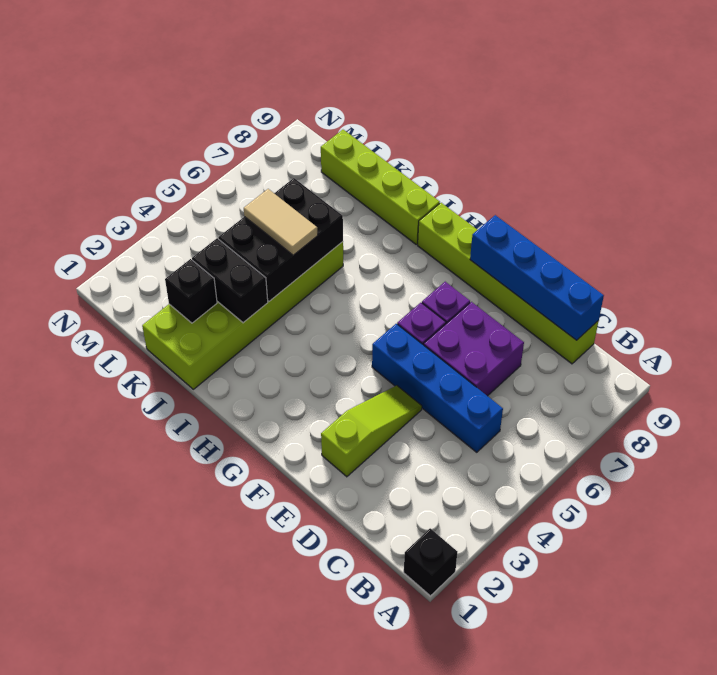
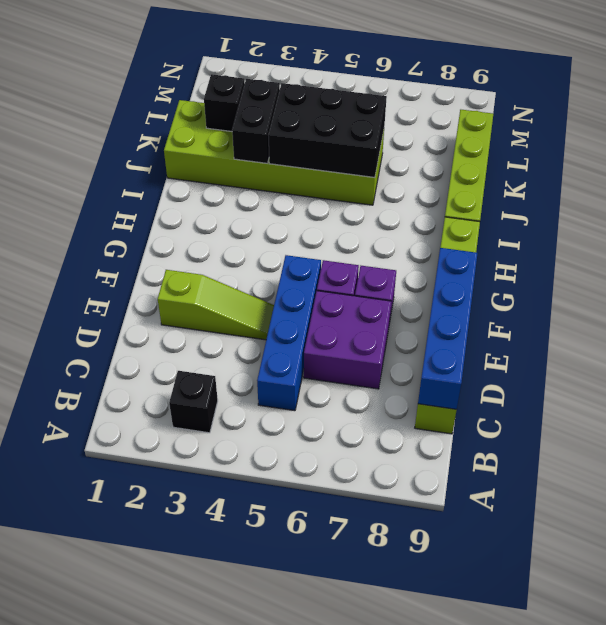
black 1x1 brick [404,528,458,596] -> black 1x1 brick moved to [169,371,218,433]
tan 1x2 tile [244,189,318,255] -> none

